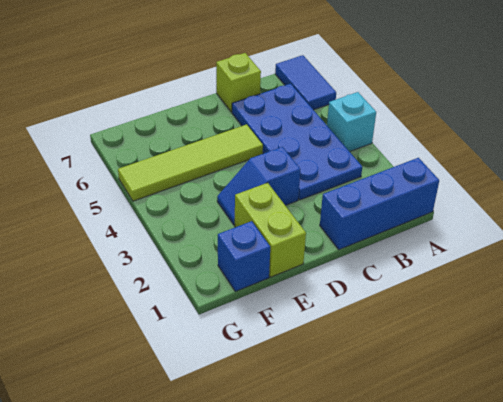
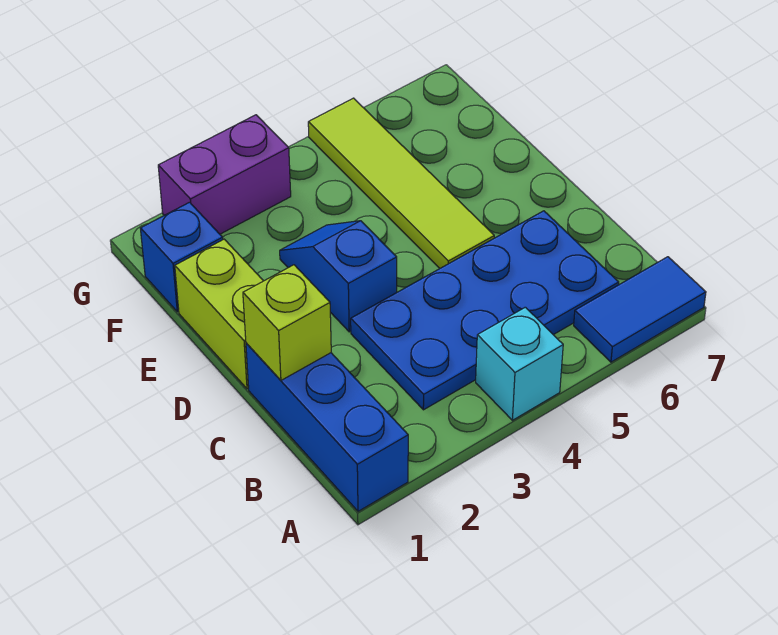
lime 1x1 brick [216,53,261,112] -> lime 1x1 brick moved to [243,265,331,380]
lime 1x2 brick [235,183,306,277] -> lime 1x2 brick turned to [175,239,263,389]
none -> purple 1x2 brick [158,115,291,234]

